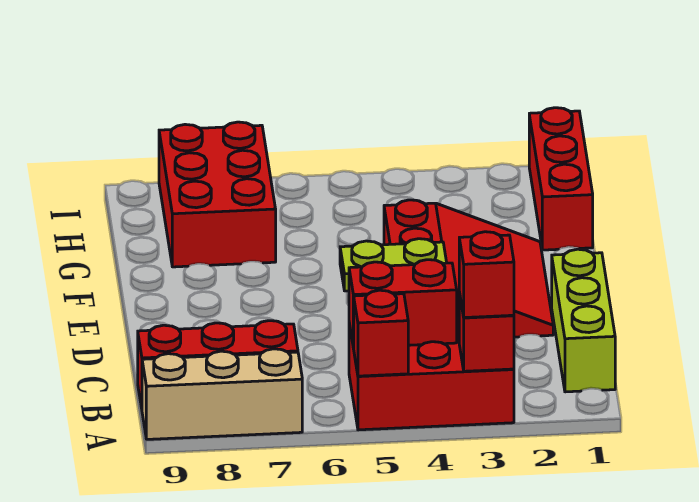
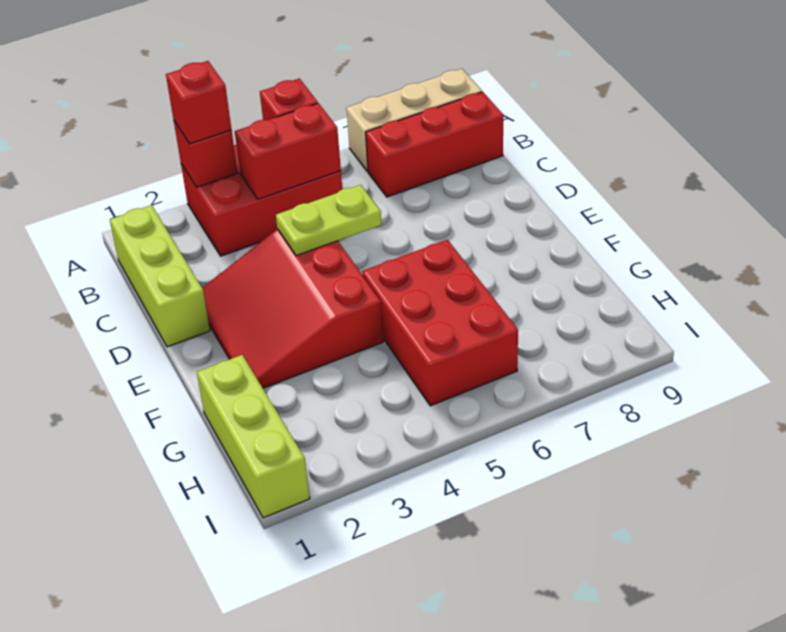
red 1x3 brick [529,108,593,250] -> lime 1x3 brick [197,355,310,518]
red 2x3 brick [159,122,276,267] -> red 2x3 brick moved to [362,240,518,406]

